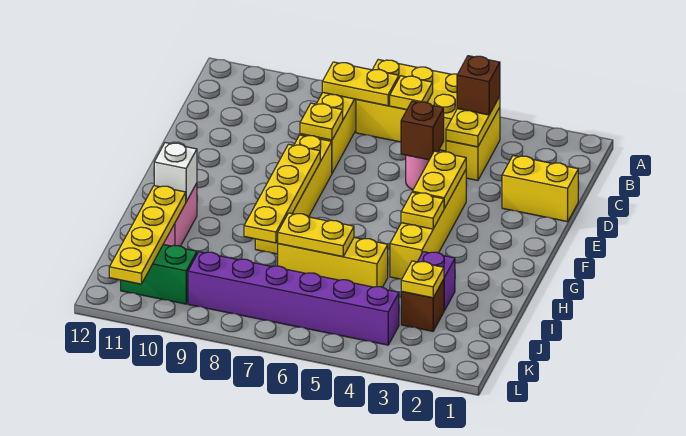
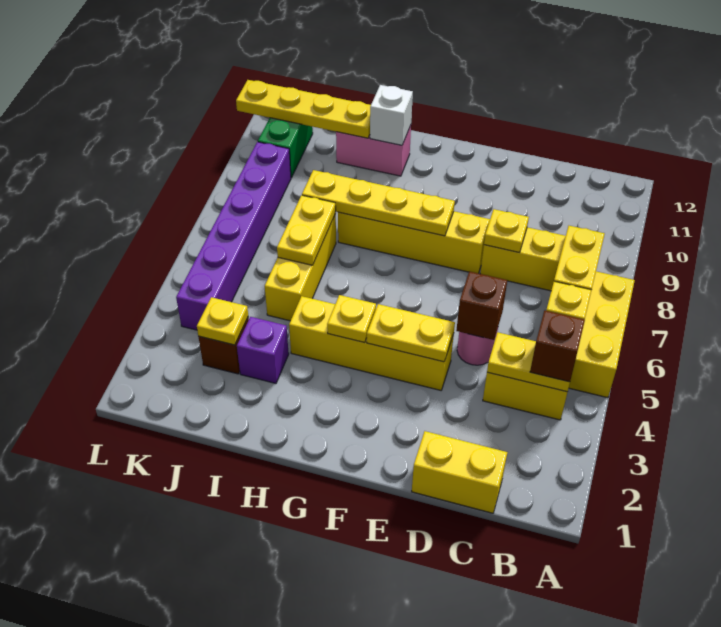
yellow 1x2 brick [502,156,578,222] -> yellow 1x2 brick turned to [412,431,507,513]

